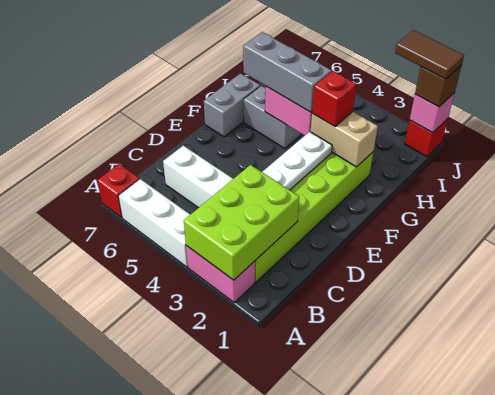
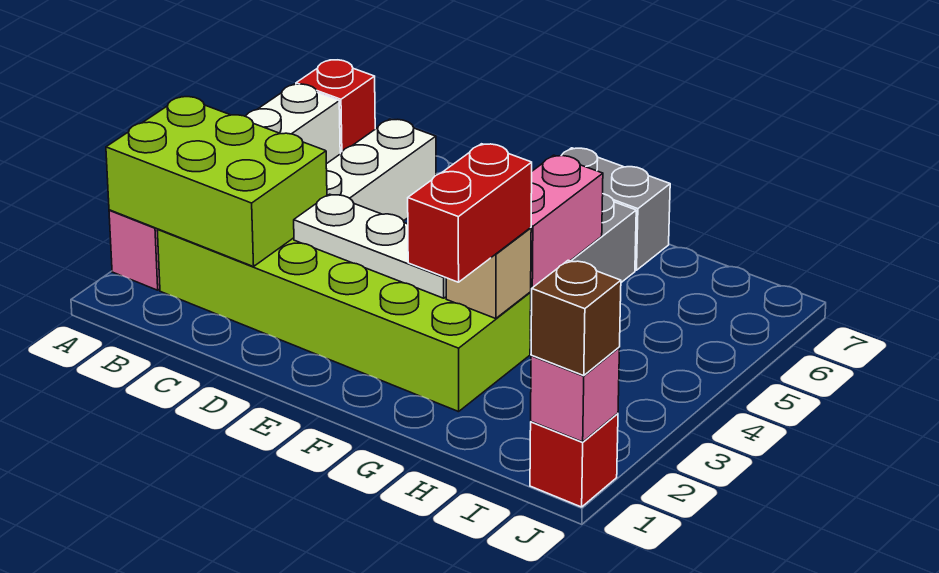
tan 1x2 brick [311,112,378,167] -> tan 1x1 brick [446,228,531,319]
red 1x1 brick [312,71,357,126] -> red 1x2 brick [408,144,532,282]
grey 1x3 brick [243,32,332,112] -> none
brown 1x2 tile [395,30,464,79] -> none

